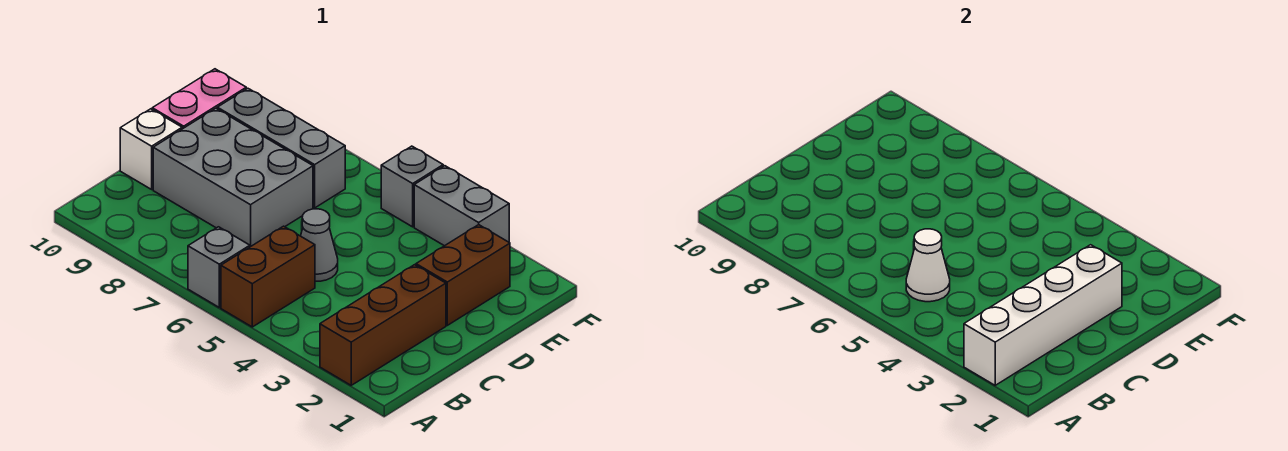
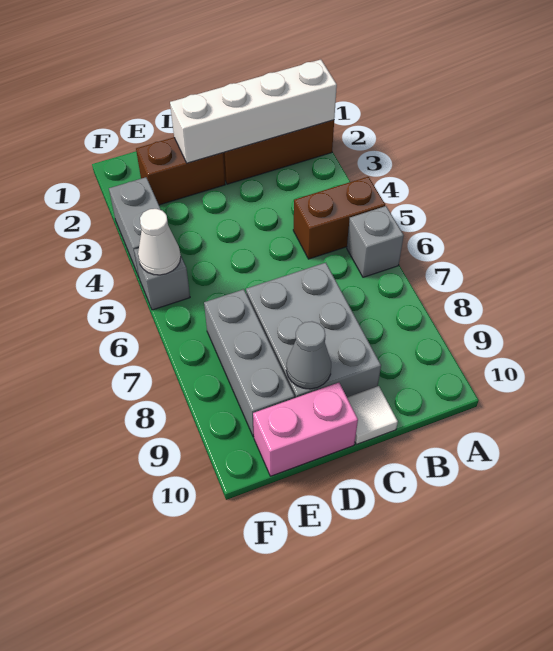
white 1x1 cone [906,229,950,302] -> white 1x1 cone moved to [138,209,181,275]
grey 1x1 cone [301,209,338,282] -> grey 1x1 cone moved to [286,321,331,389]
white 1x1 brick [120,109,182,189] -> white 1x1 tile [347,386,398,444]

